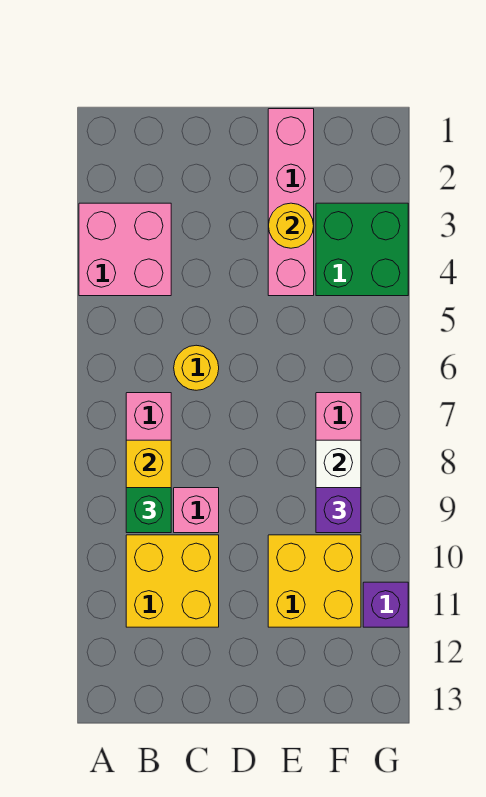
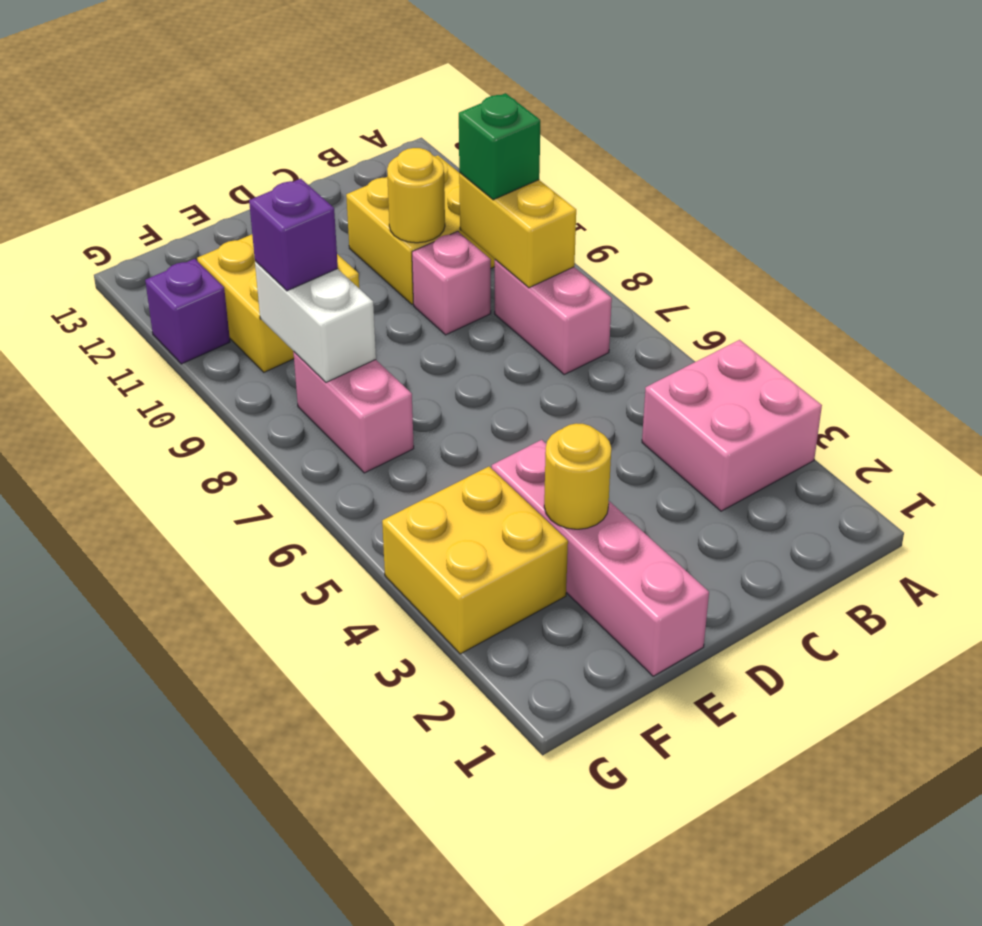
yellow 1x1 round brick [174,345,219,390] -> yellow 1x1 round brick moved to [387,148,445,243]
green 2x2 brick [316,203,408,296] -> yellow 2x2 brick [382,467,568,654]

